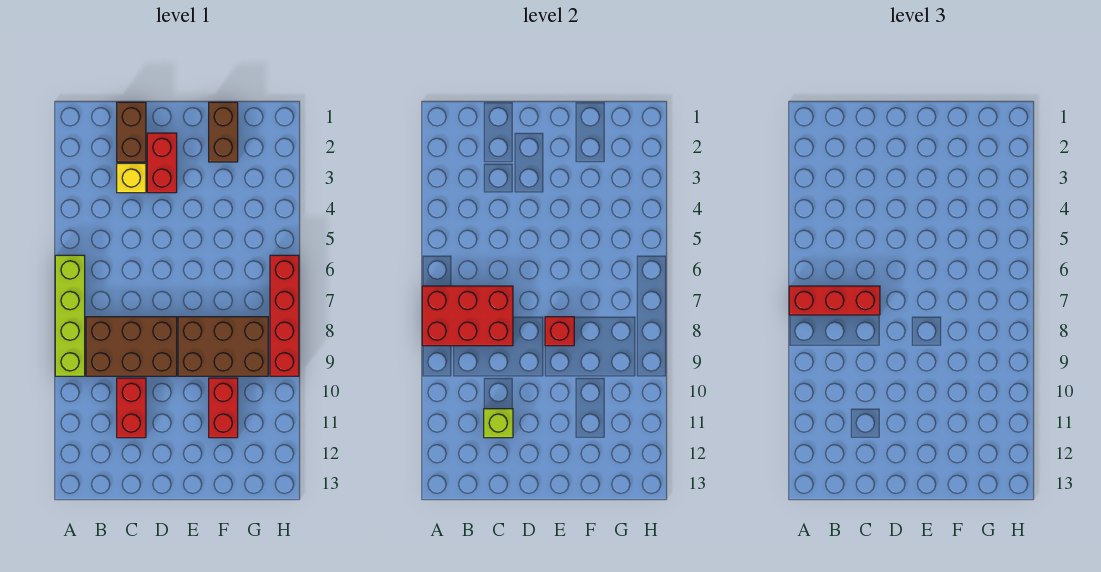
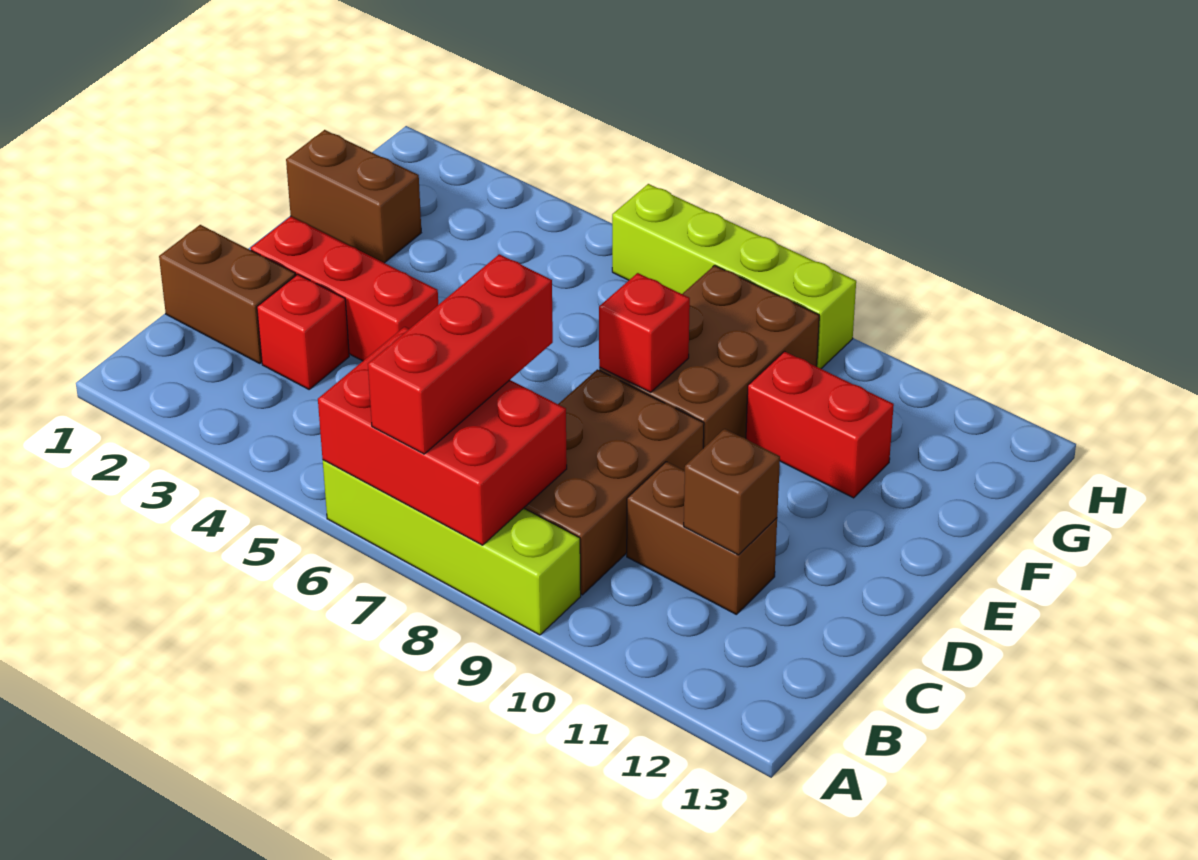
red 2x3 brick [422,286,513,346] -> red 2x3 brick turned to [318,327,567,545]
yellow 1x1 brick [117,163,146,193] -> red 1x1 brick [257,274,349,389]
red 1x2 brick [117,378,146,438] -> brown 1x2 brick [627,462,777,615]
lime 1x1 brick [484,409,513,438] -> brown 1x1 brick [684,429,780,555]
red 1x2 brick [147,133,177,193] -> red 1x3 brick [251,217,438,361]
red 1x4 brick [270,255,299,376] -> lime 1x4 brick [612,184,856,369]

